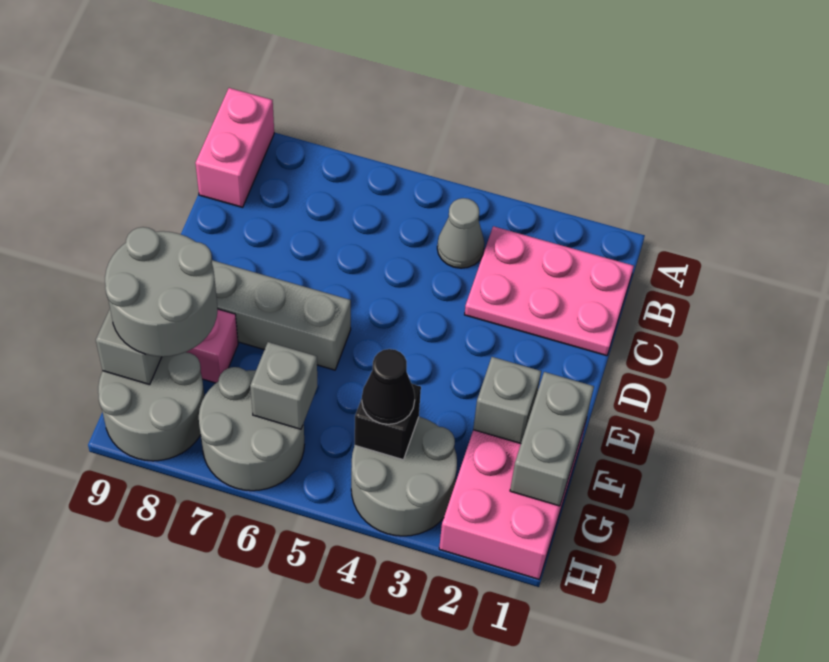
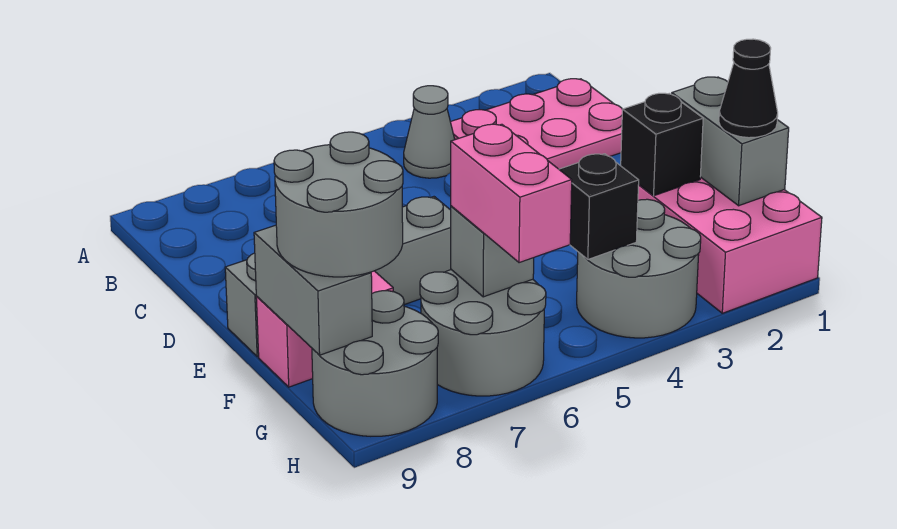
pink 1x2 brick [196,88,274,207] -> pink 1x2 brick moved to [451,124,572,263]
grey 1x1 brick [473,357,541,444] -> black 1x1 brick [621,93,703,196]
black 1x1 cone [362,349,415,424] -> black 1x1 cone moved to [719,39,778,138]

